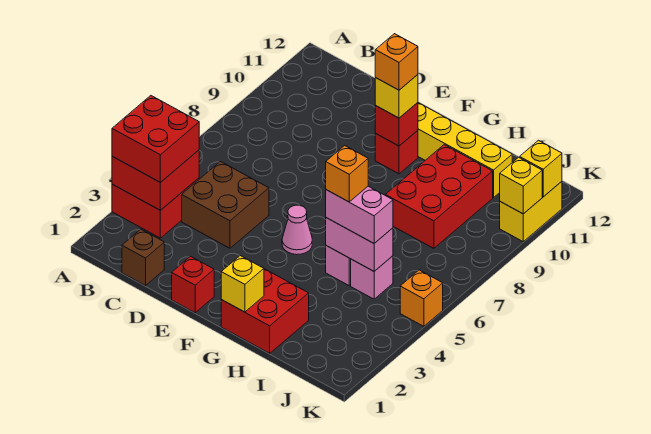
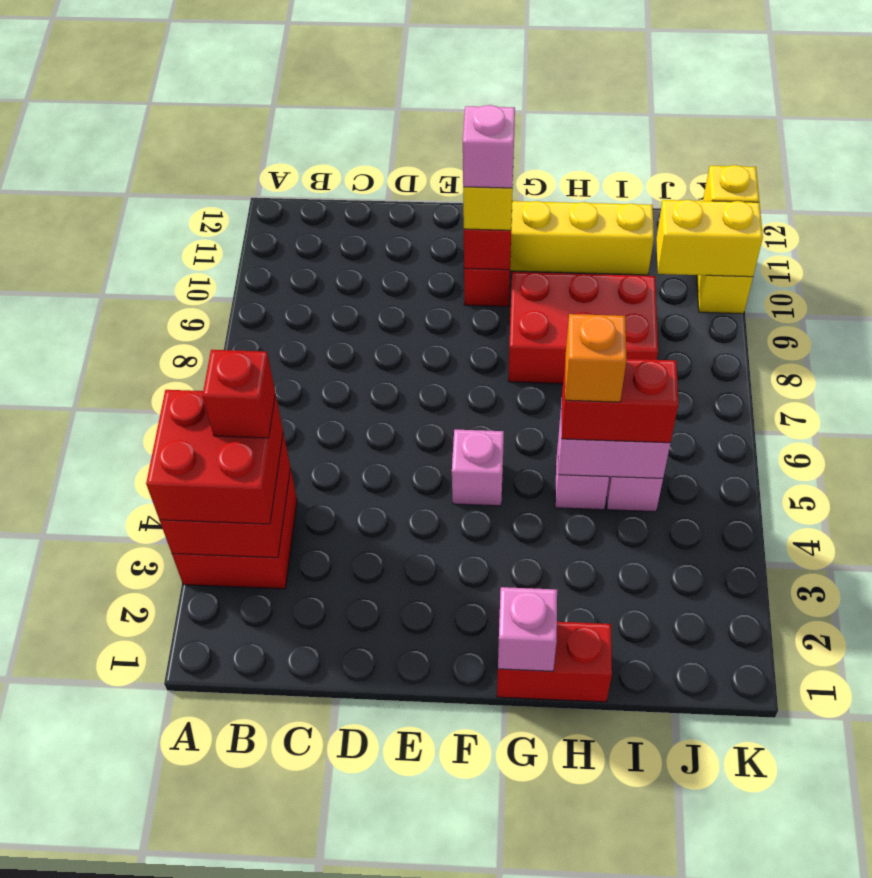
brown 1x1 brick [122,229,164,286] -> none
brown 2x2 brick [182,162,269,248] -> none
red 1x1 brick [172,256,214,313] -> red 1x1 brick moved to [203,350,275,438]
pink 1x1 cone [282,205,312,255] -> pink 1x1 brick [452,430,504,506]
orange 1x1 brick [375,34,418,90] -> pink 1x1 brick [463,105,515,188]
red 2x2 brick [221,269,309,353] -> red 1x2 brick [497,622,612,702]
yellow 1x1 brick [221,256,264,312] -> pink 1x1 brick [498,587,557,671]
pink 1x2 brick [326,186,393,243] -> red 1x2 brick [562,359,678,443]
red 2x3 brick [385,145,493,248] -> red 2x3 brick turned to [508,272,658,384]
orange 1x1 brick [400,270,443,326] -> none
yellow 1x1 brick [500,157,542,214] -> yellow 1x2 brick [656,200,763,277]

